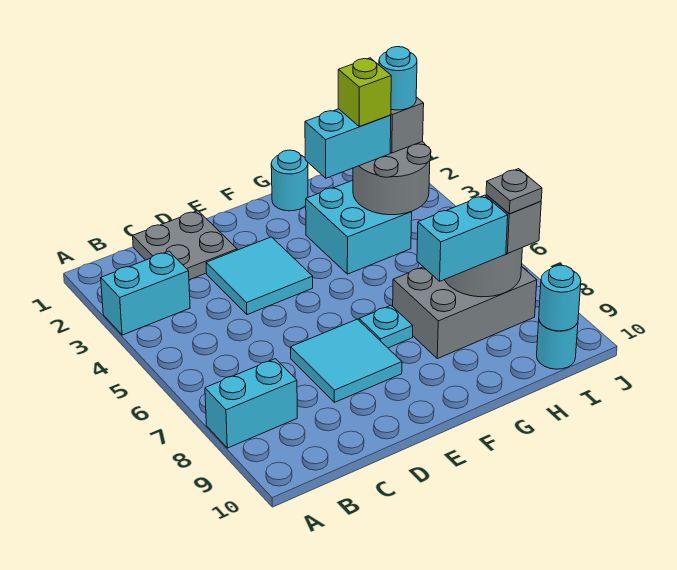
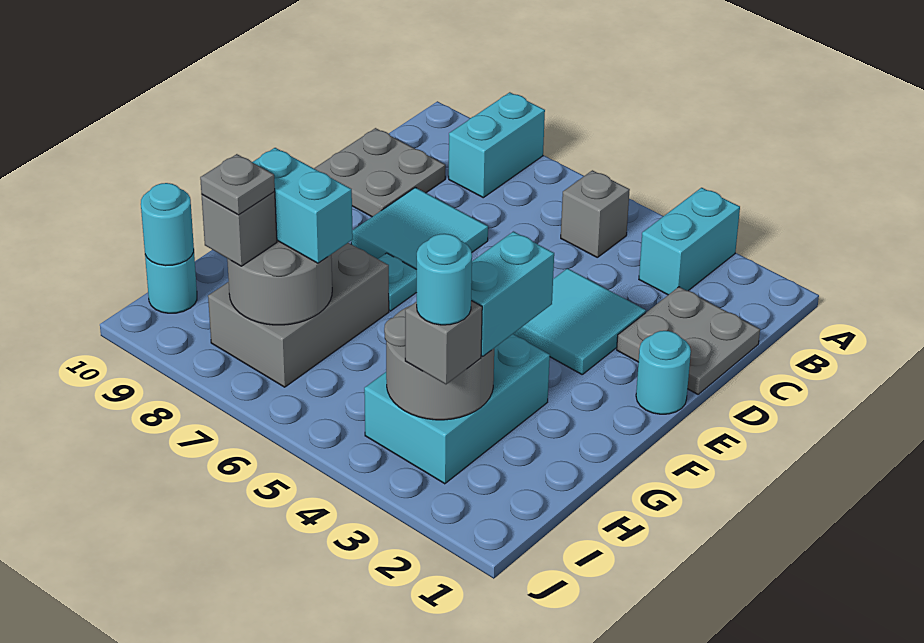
none -> grey 1x1 brick [561,170,630,257]
none -> grey 2x2 plate [314,128,445,217]
cyan 1x1 round brick [271,150,308,211] -> cyan 1x1 round brick moved to [636,331,691,414]
cyan 2x2 brick [306,180,412,274] -> cyan 2x3 brick [364,334,550,484]
cyan 1x2 brick [417,195,508,281] -> cyan 1x2 brick turned to [252,148,353,263]
lime 1x1 brick [338,58,391,126] -> none

